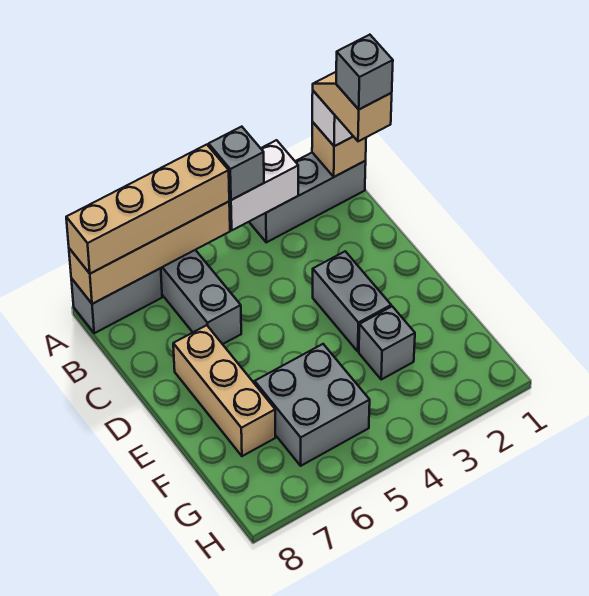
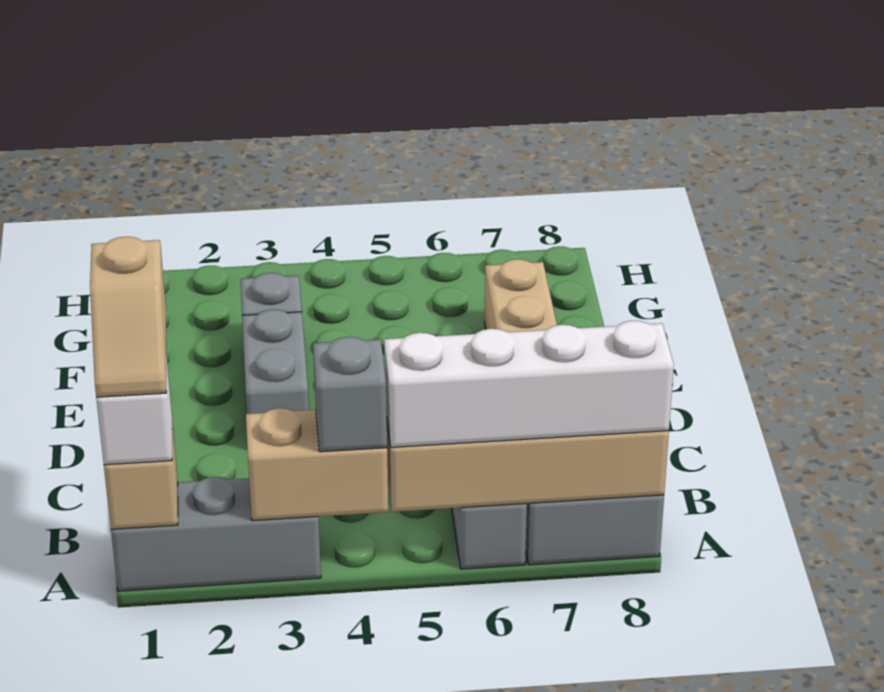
white 1x2 brick [229,140,298,230] -> tan 1x2 brick [246,408,388,521]
tan 1x4 brick [66,145,229,274] -> white 1x4 brick [384,321,674,447]
grey 1x1 brick [336,35,393,109] -> none
grey 2x2 brick [255,344,370,466] -> none

